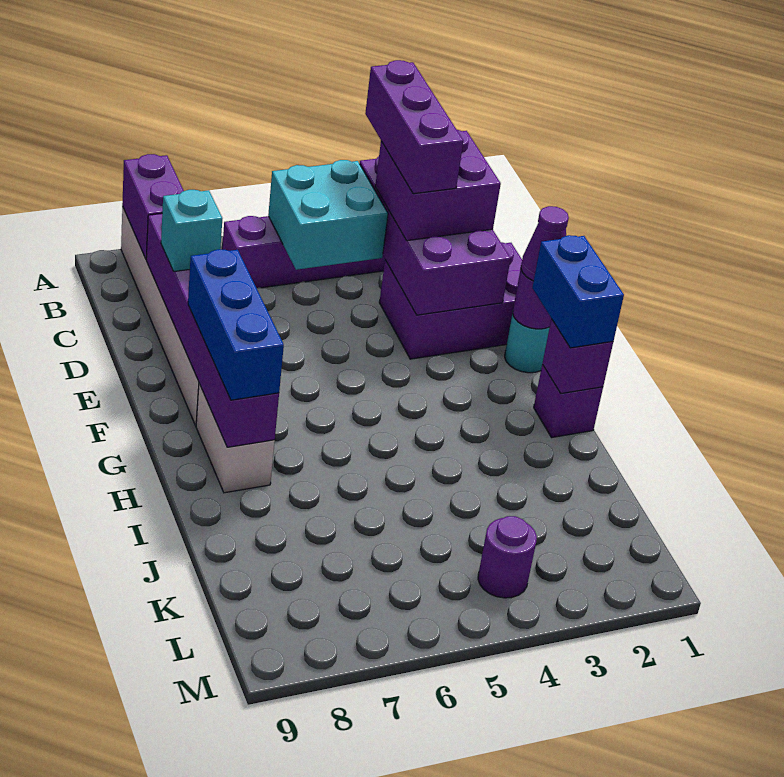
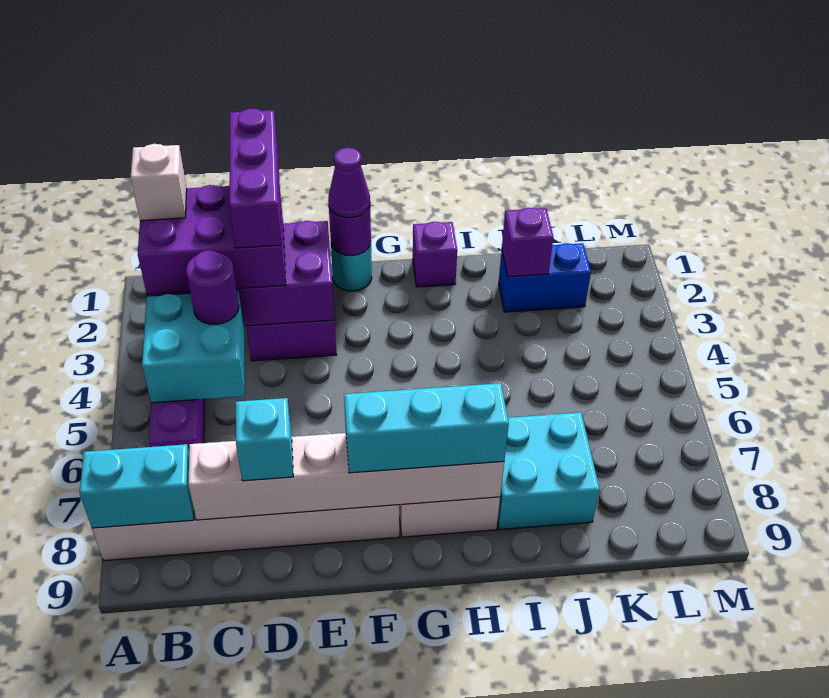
purple 1x2 brick [122,154,184,259] -> cyan 1x2 brick [80,444,194,528]
none -> white 1x1 brick [131,144,187,221]
purple 1x3 brick [365,60,464,194] -> purple 1x3 brick turned to [229,108,282,248]
purple 2x2 brick [375,130,501,241] -> purple 2x3 brick [138,185,286,294]
purple 1x6 brick [146,213,279,447] -> white 1x6 brick [188,433,504,520]
blue 1x3 brick [188,249,284,400] -> cyan 1x3 brick [344,383,509,473]
blue 1x2 brick [532,235,624,348] -> blue 1x2 brick moved to [499,243,591,312]
purple 1x1 brick [542,319,613,394] -> purple 1x1 brick moved to [502,208,554,277]
none -> cyan 2x2 brick [497,412,600,530]
purple 1x1 round brick [478,516,537,598] -> purple 1x1 round brick moved to [186,250,239,324]

